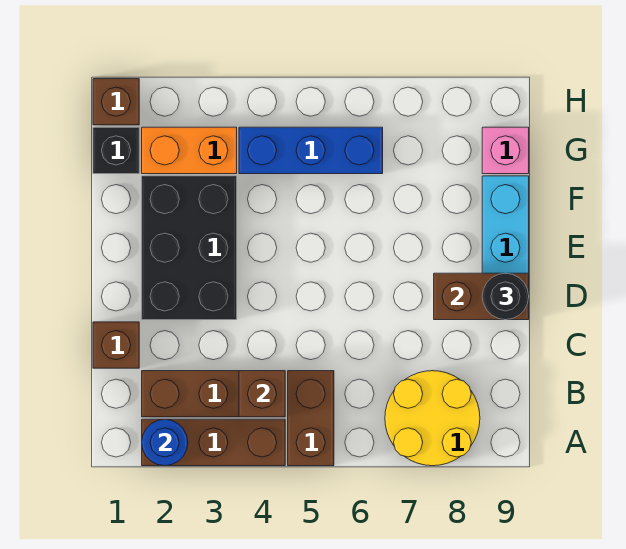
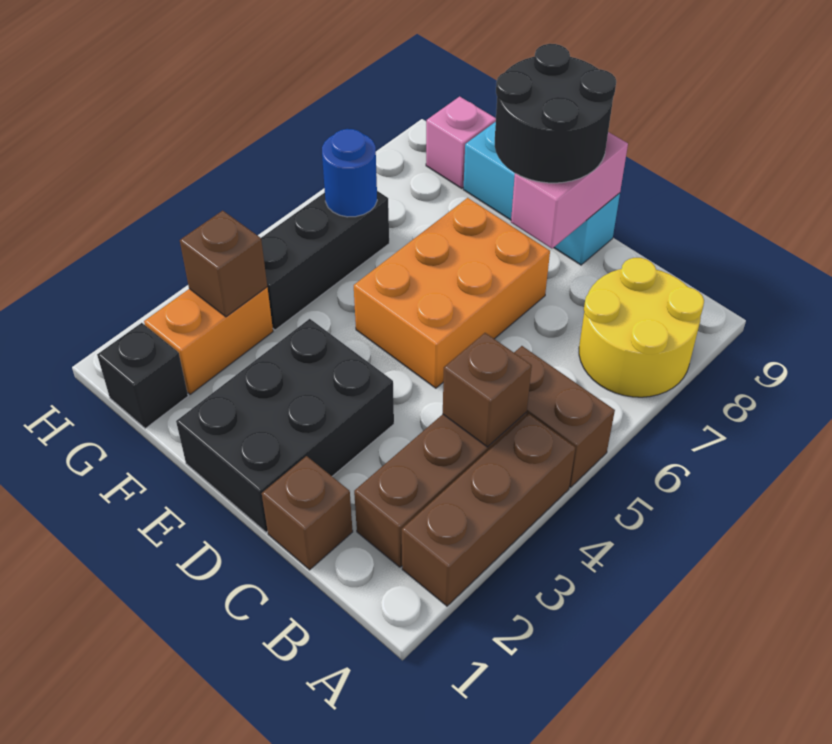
blue 1x1 round brick [142,419,188,466] -> blue 1x1 round brick moved to [322,129,377,217]
black 2x3 brick [142,176,237,320] -> black 2x3 brick turned to [176,319,394,532]
none -> orange 2x3 brick [354,198,550,388]
brown 1x2 brick [434,273,529,320] -> pink 1x2 brick [511,132,628,249]
black 1x1 round brick [482,273,529,320] -> black 2x2 round brick [495,44,616,183]
blue 1x3 brick [239,127,383,174] -> black 1x3 brick [261,191,389,330]
brown 1x1 brick [93,79,139,125] -> brown 1x1 brick moved to [180,211,267,317]

